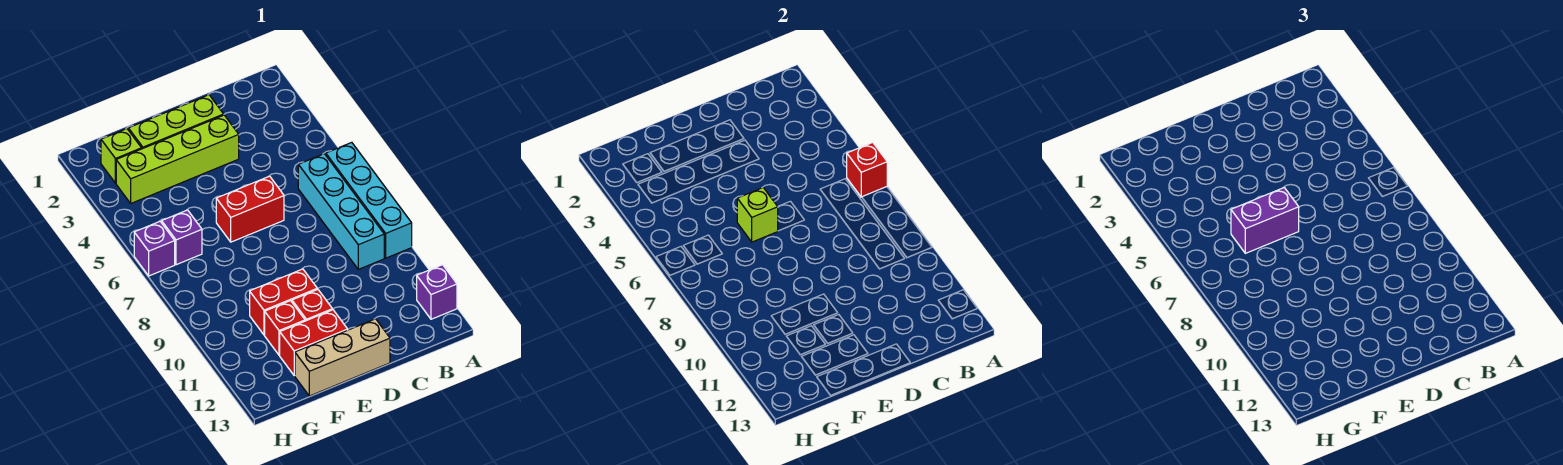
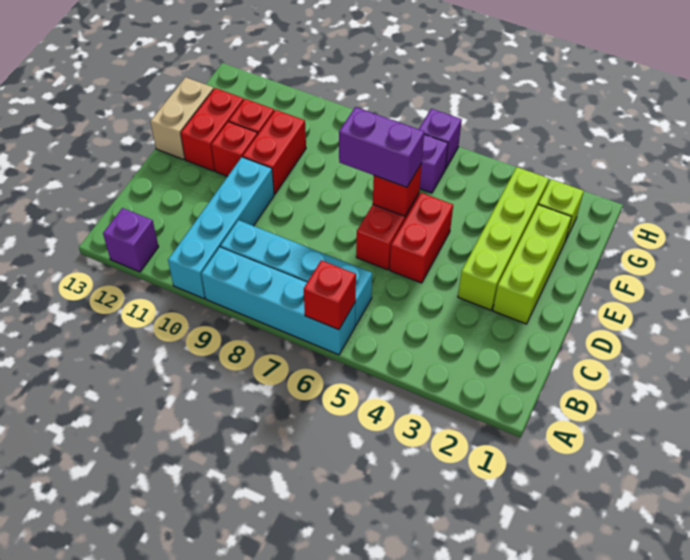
none -> cyan 1x4 brick [168,157,274,299]
none -> red 1x2 brick [390,193,453,283]
tan 1x3 brick [295,319,390,396] -> tan 1x2 brick [150,77,214,160]
lime 1x1 brick [737,188,778,242] -> red 1x1 brick [373,163,422,216]
purple 1x2 brick [1231,188,1299,253] -> purple 1x2 brick turned to [339,107,424,187]

